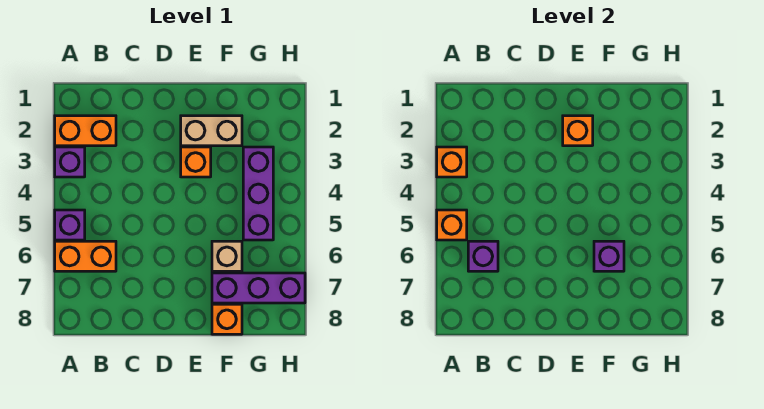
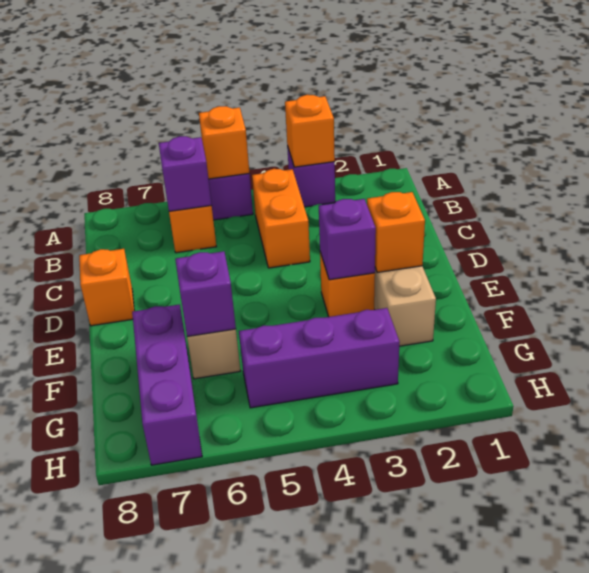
orange 1x2 brick [55,116,116,146] -> orange 1x2 brick moved to [252,169,310,268]
none -> purple 1x1 brick [319,199,376,280]
orange 1x1 brick [212,304,242,334] -> orange 1x1 brick moved to [79,249,134,326]

